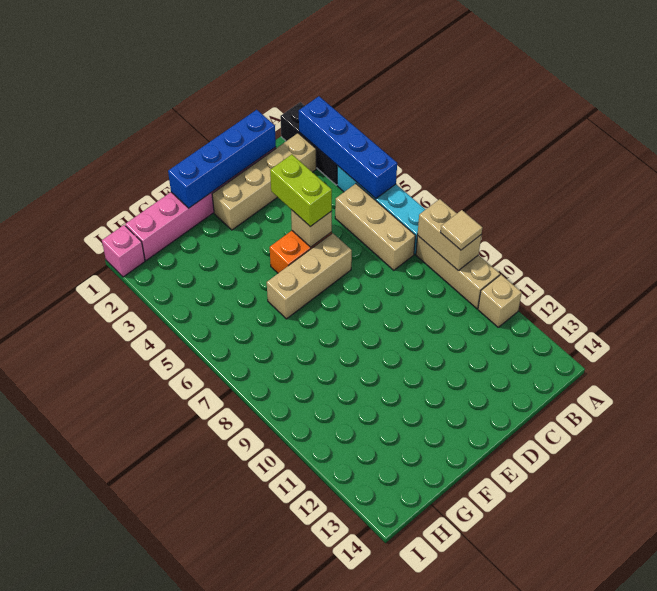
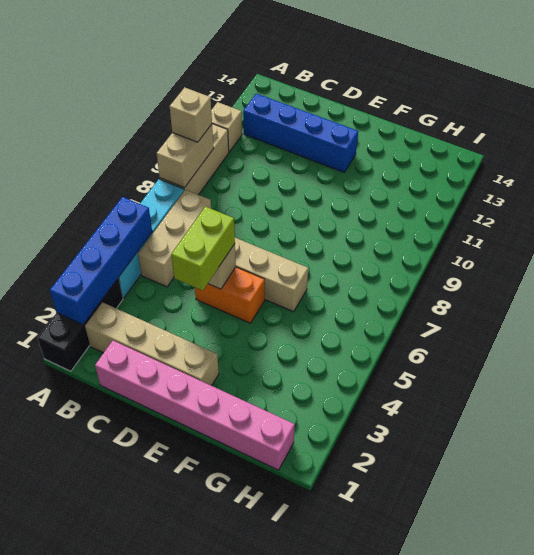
tan 1x1 tile [440,210,482,250] -> tan 1x1 brick [170,87,212,142]
blue 1x4 brick [168,110,276,208] -> blue 1x4 brick moved to [243,94,358,172]
pink 1x1 brick [102,225,145,277] -> none

